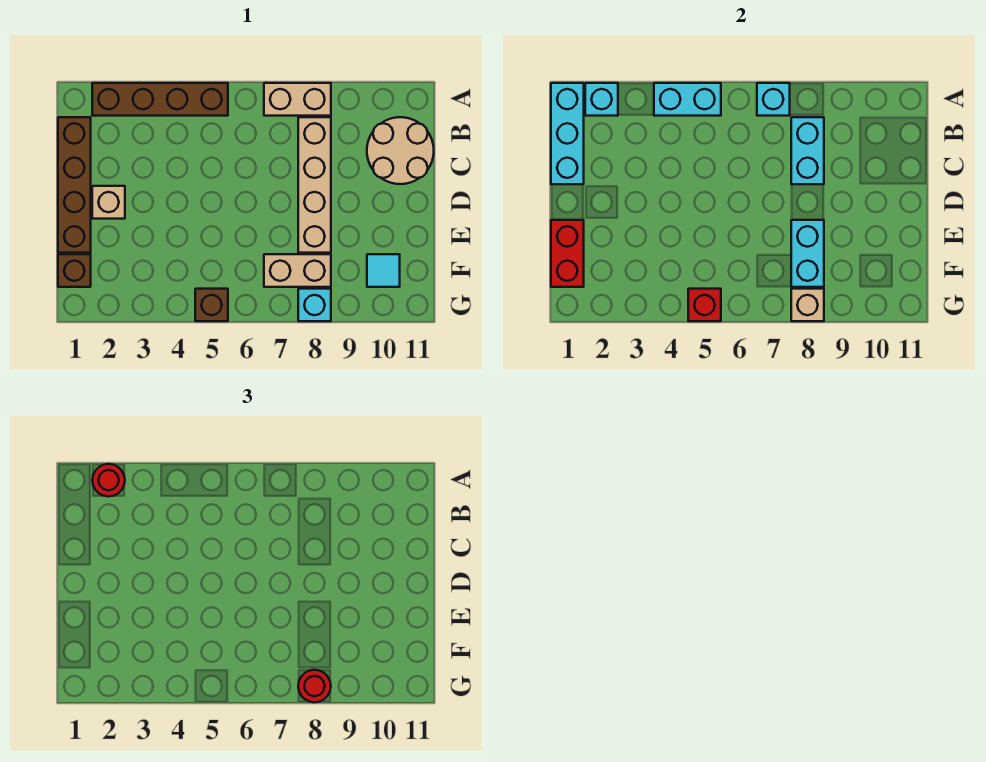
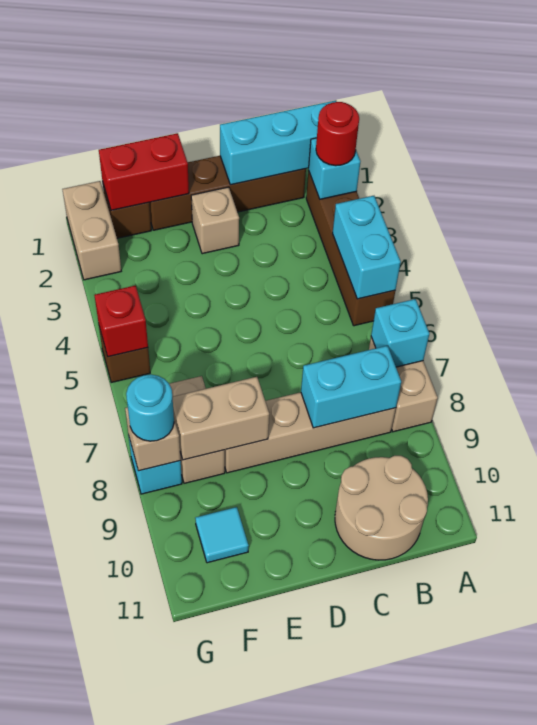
cyan 1x2 brick [791,220,824,287] -> tan 1x2 brick [173,377,269,460]
none -> tan 1x2 brick [62,181,121,280]
red 1x1 round brick [298,670,331,702] -> cyan 1x1 round brick [126,375,174,441]

